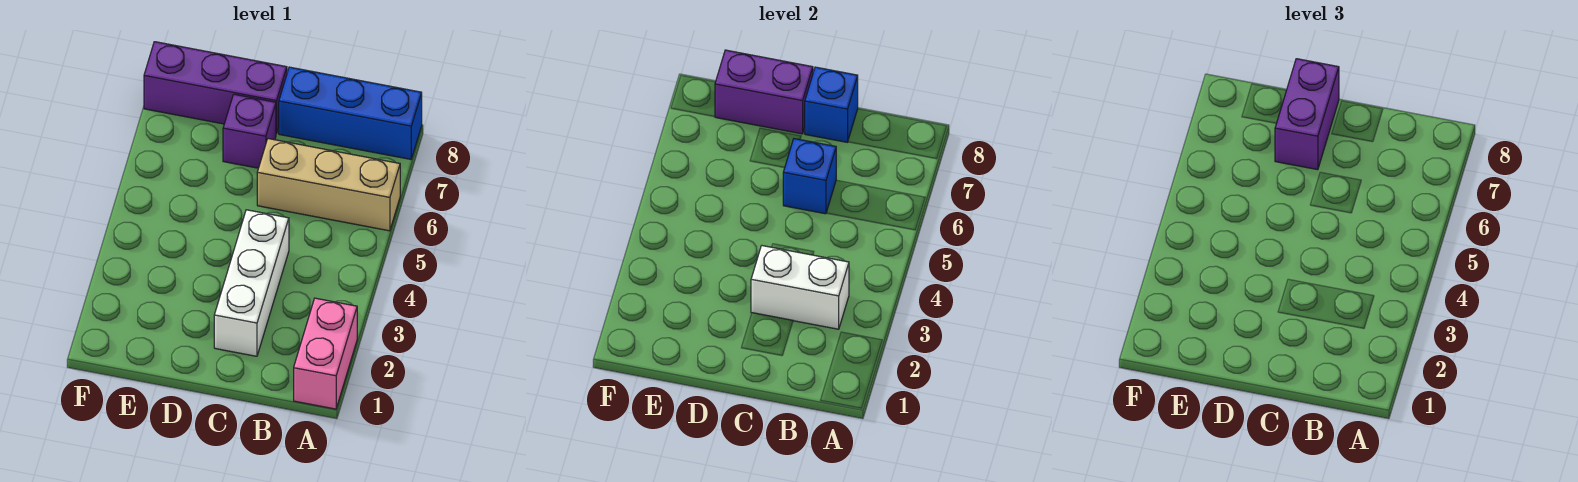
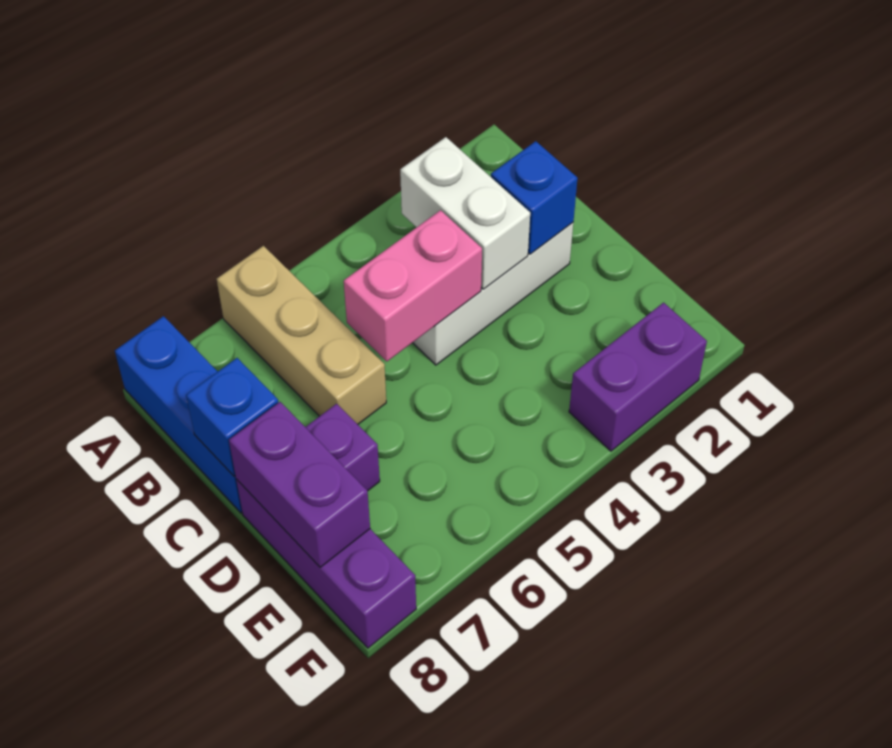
pink 1x2 brick [294,298,357,409] -> pink 1x2 brick moved to [344,210,482,361]
blue 1x1 brick [783,139,836,214] -> blue 1x1 brick moved to [491,141,578,254]
purple 1x2 brick [1275,59,1339,170] -> purple 1x2 brick moved to [569,303,707,451]

